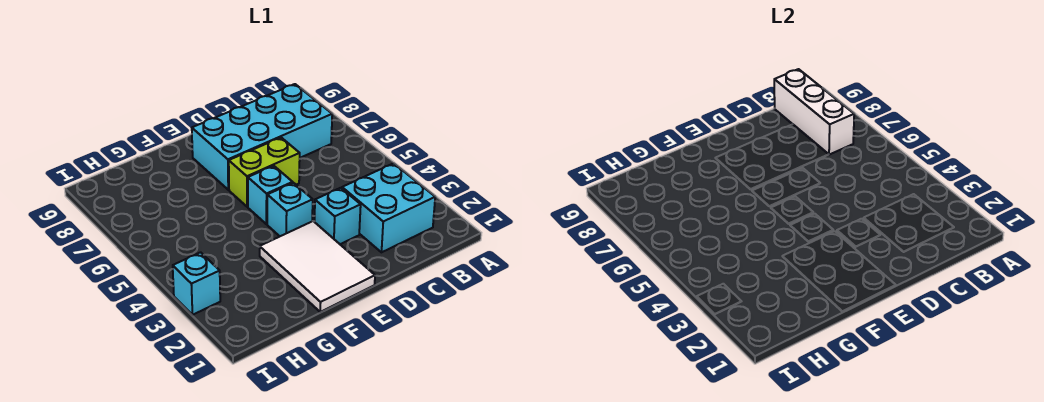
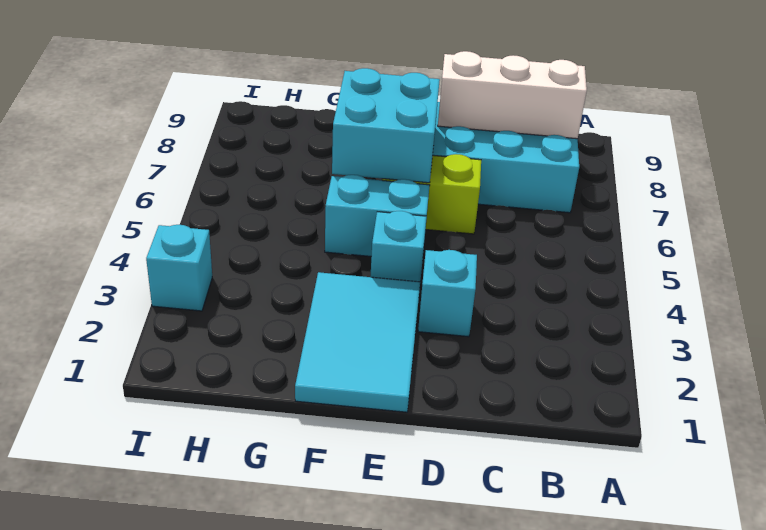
cyan 2x2 brick [342,163,435,252] -> cyan 2x2 brick moved to [332,68,440,183]
white 1x3 brick [774,69,854,155] -> white 1x3 brick turned to [438,51,587,139]
white 2x3 tile [260,221,375,312] -> cyan 2x3 tile [295,272,420,412]
cyan 1x1 brick [248,166,293,224] -> cyan 1x2 brick [325,175,430,256]

